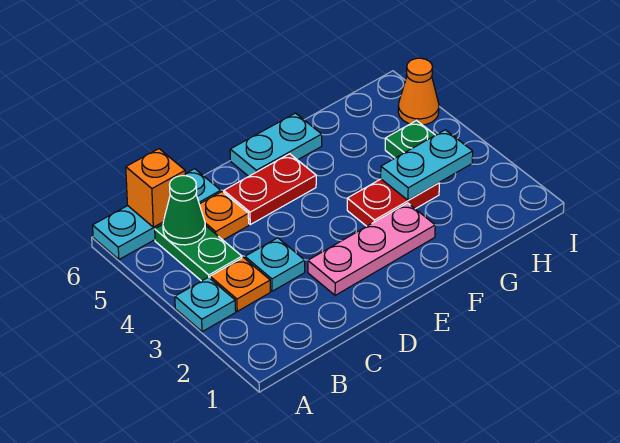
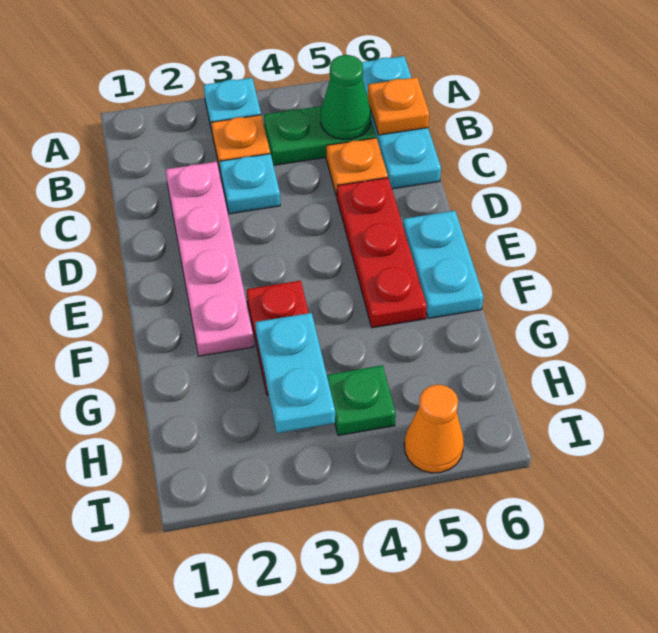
orange 1x1 brick [126,149,185,227] -> orange 1x1 plate [368,77,429,135]
pink 1x3 plate [308,203,435,295] -> pink 1x4 plate [166,162,254,356]
red 1x2 plate [224,154,316,224] -> red 1x3 plate [337,178,427,328]

